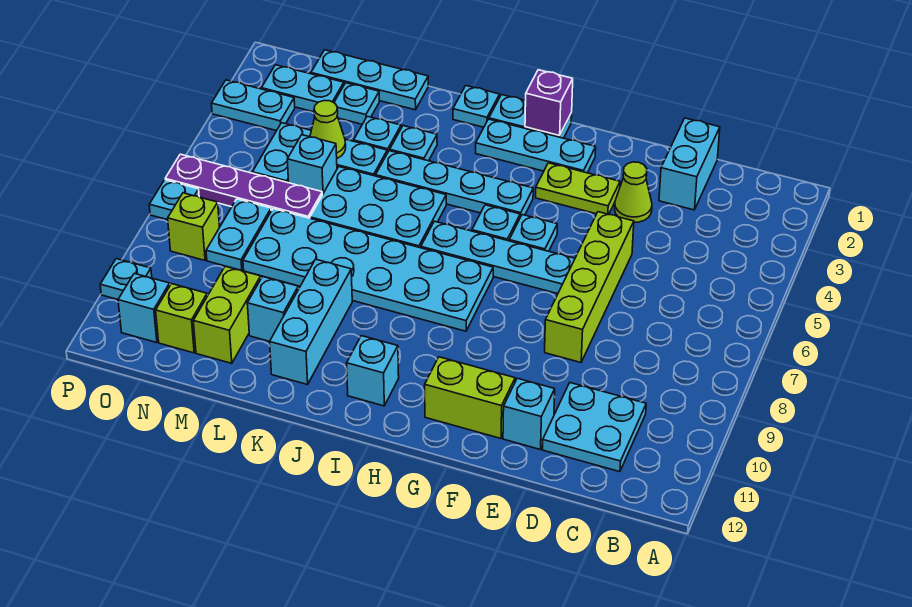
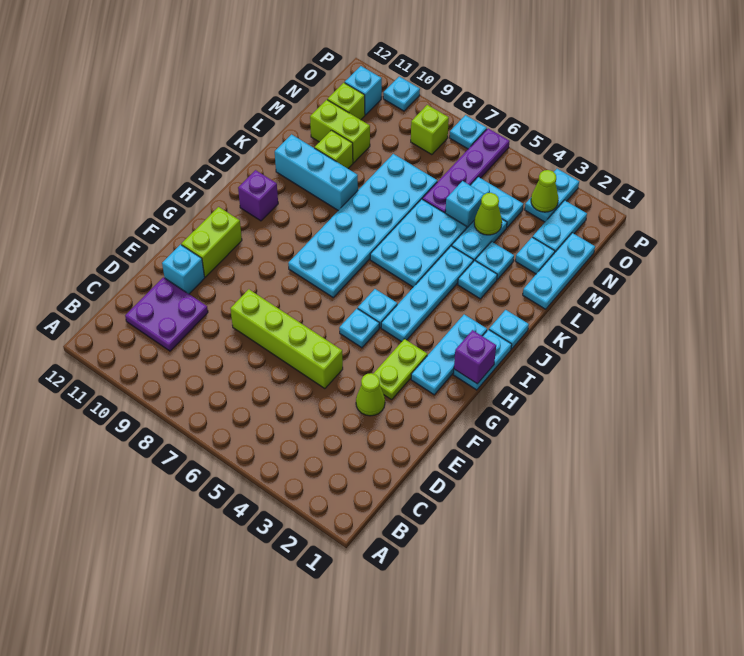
cyan 2x2 plate [542,383,646,472] -> purple 2x2 plate [125,277,208,351]
cyan 1x2 brick [659,118,720,210] -> none
cyan 1x4 plate [421,221,575,294] -> none
cyan 1x1 brick [347,336,399,406] -> purple 1x1 brick [238,170,278,221]
cyan 1x1 brick [247,277,298,341] -> lime 1x1 brick [315,130,353,168]
cyan 1x2 plate [206,199,271,271] -> none
none -> lime 1x1 cone [531,170,559,212]

